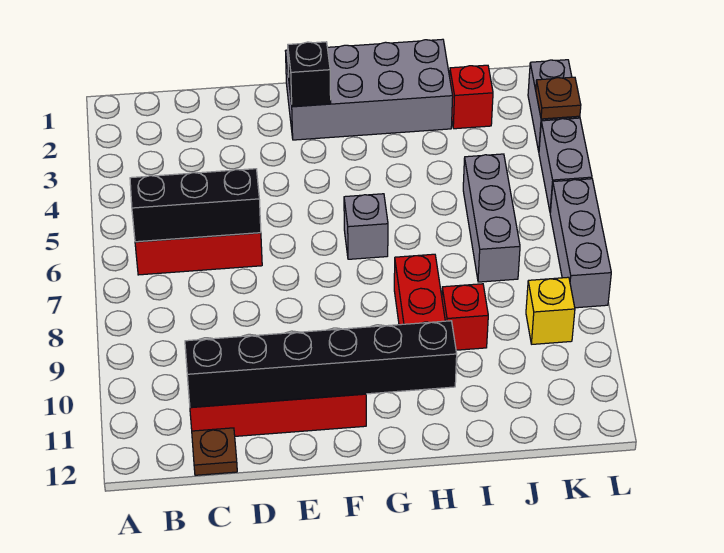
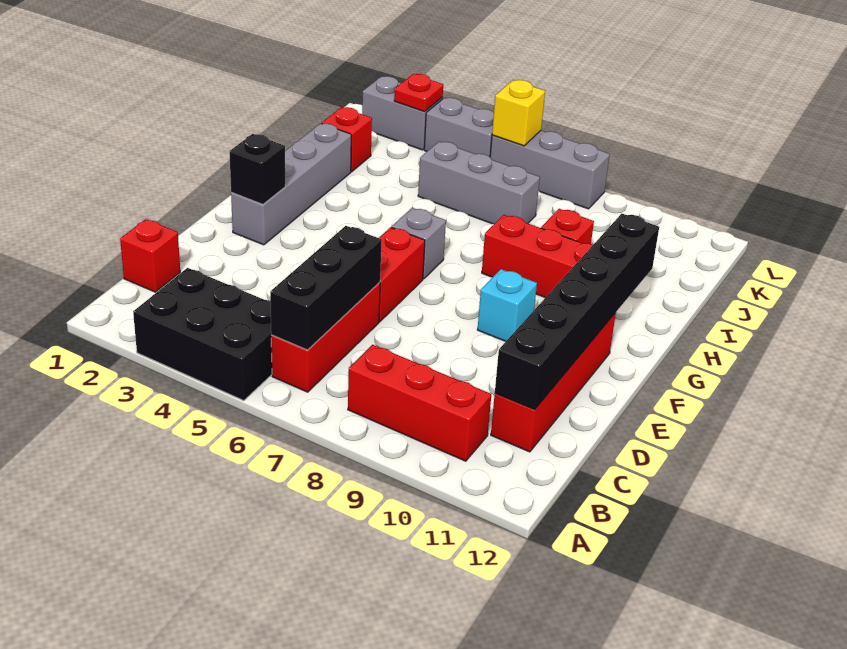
none -> black 2x3 brick [133,268,272,401]
none -> red 1x3 brick [348,345,491,461]
none -> red 1x1 brick [120,219,180,292]
brown 1x1 plate [192,428,237,475] -> none
none -> red 1x2 brick [379,227,425,322]
grey 2x4 brick [286,39,453,140] -> grey 1x4 brick [231,123,351,245]
none -> cyan 1x1 brick [478,269,537,341]
yellow 1x1 brick [526,277,575,344] -> yellow 1x1 brick moved to [492,80,545,146]
brown 1x1 plate [536,77,581,119] -> red 1x1 plate [394,74,443,112]

